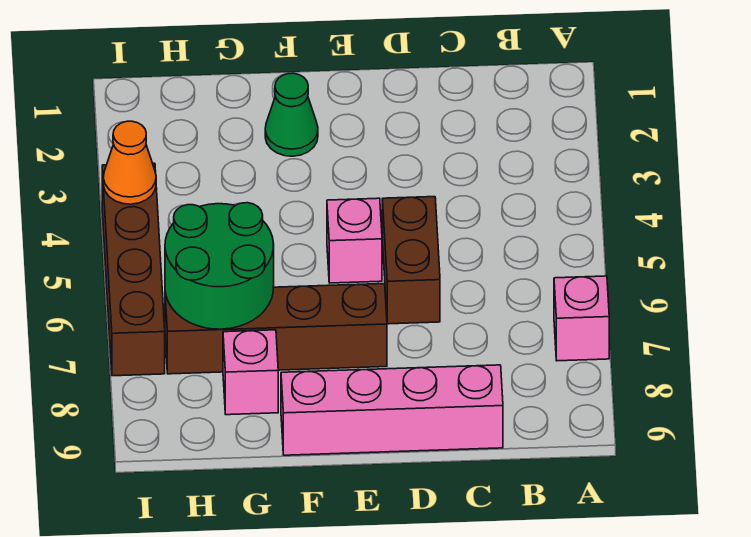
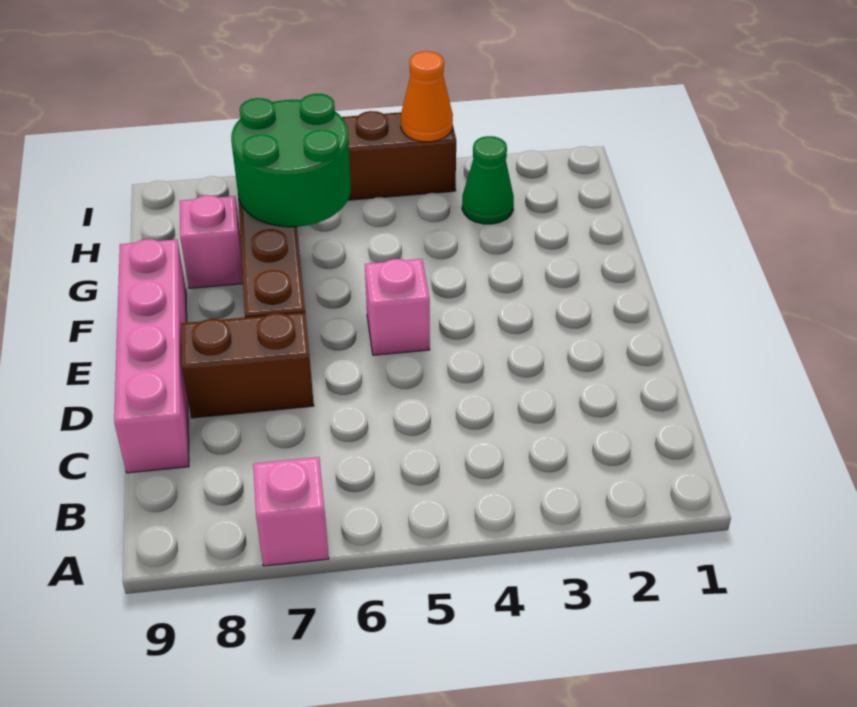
brown 1x2 brick [382,197,440,324] -> brown 1x2 brick moved to [181,312,314,418]
green 1x1 cone [265,73,318,156] -> green 1x1 cone moved to [462,136,514,224]

